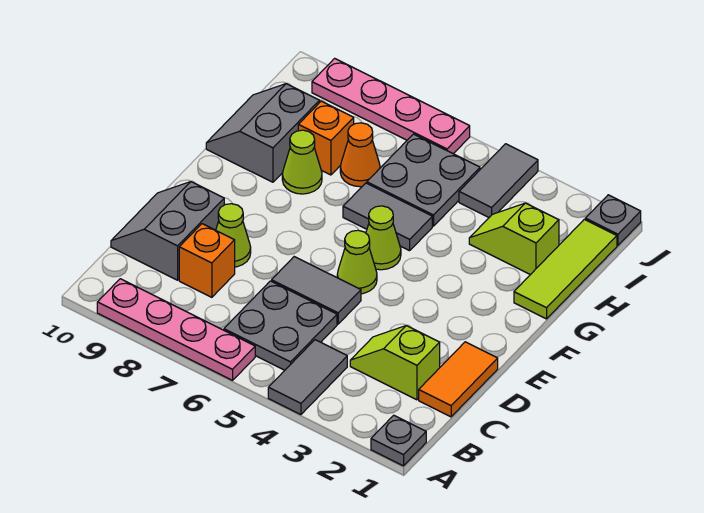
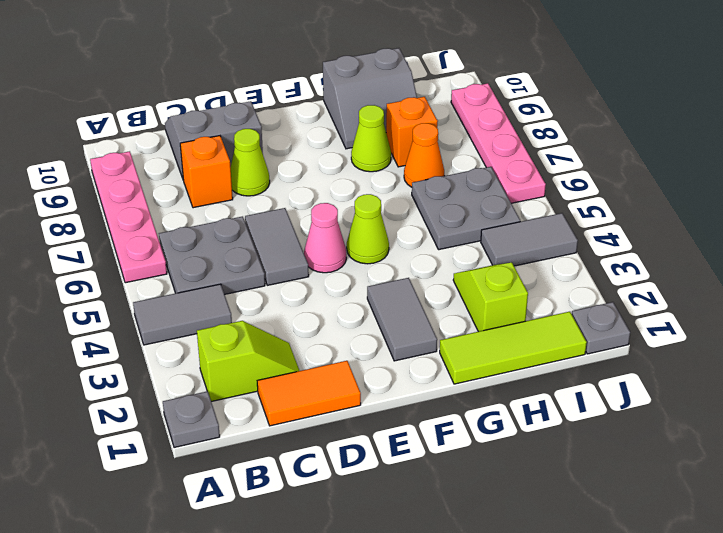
lime 1x2 slope [350,326,440,400] -> lime 1x2 slope turned to [197,321,299,402]
lime 1x1 cone [337,230,377,294] -> pink 1x1 cone [304,203,346,273]
grey 1x2 tile [343,183,432,251] -> grey 1x2 tile moved to [367,278,437,361]
grey 2x2 slope [206,84,320,182] -> grey 2x2 slope turned to [323,48,417,149]

